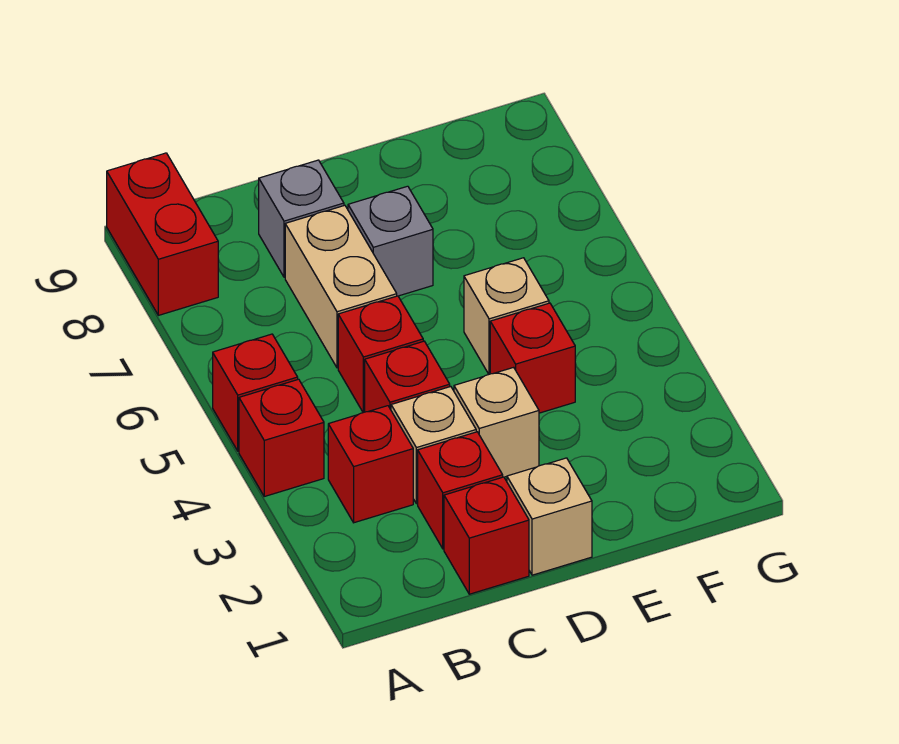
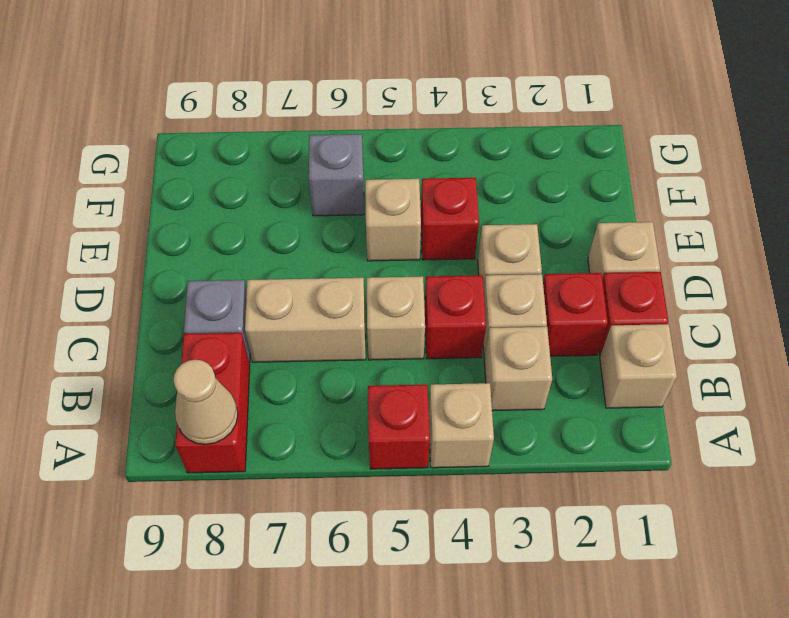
red 1x1 brick [239,379,324,496] -> tan 1x1 brick [429,383,494,468]
red 1x2 brick [107,153,218,315] -> red 1x2 brick turned to [175,333,250,473]
none -> tan 1x1 cone [174,360,238,444]
none -> tan 1x1 brick [600,324,677,408]
red 1x1 brick [328,406,413,523] -> tan 1x1 brick [484,327,552,411]
red 1x1 brick [338,296,423,412] -> tan 1x1 brick [367,276,425,360]
grey 1x1 brick [348,186,433,296] -> grey 1x1 brick moved to [309,134,364,216]

